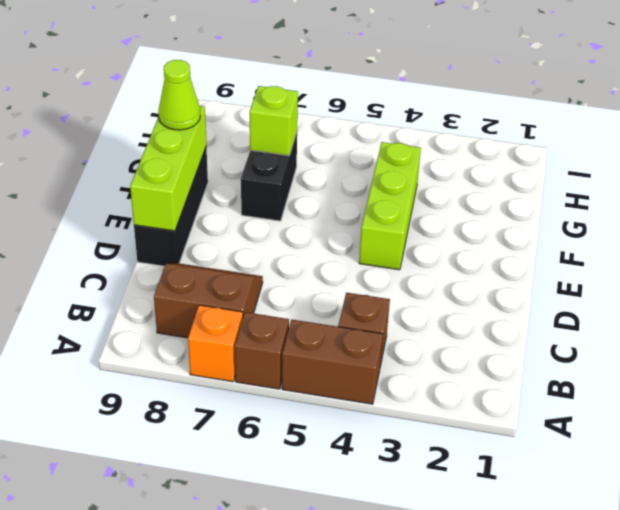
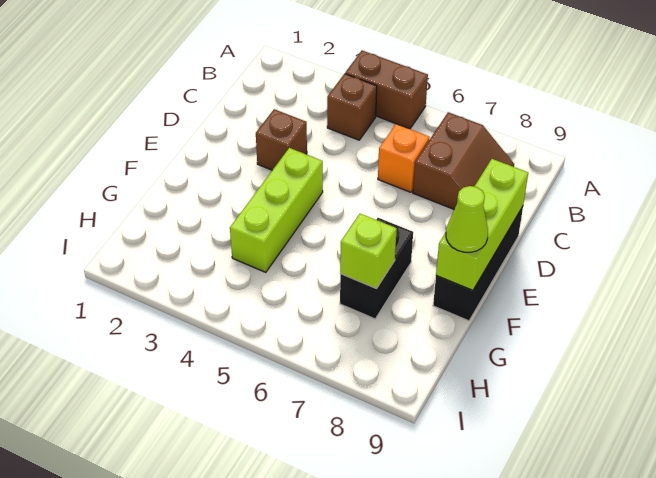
brown 1x1 brick [235,312,289,389] -> brown 1x1 brick moved to [256,109,307,170]
orange 1x1 brick [188,305,243,382] -> orange 1x1 brick moved to [378,124,430,192]
brown 2x2 slope [154,263,263,338] -> brown 2x2 slope turned to [413,112,514,209]

